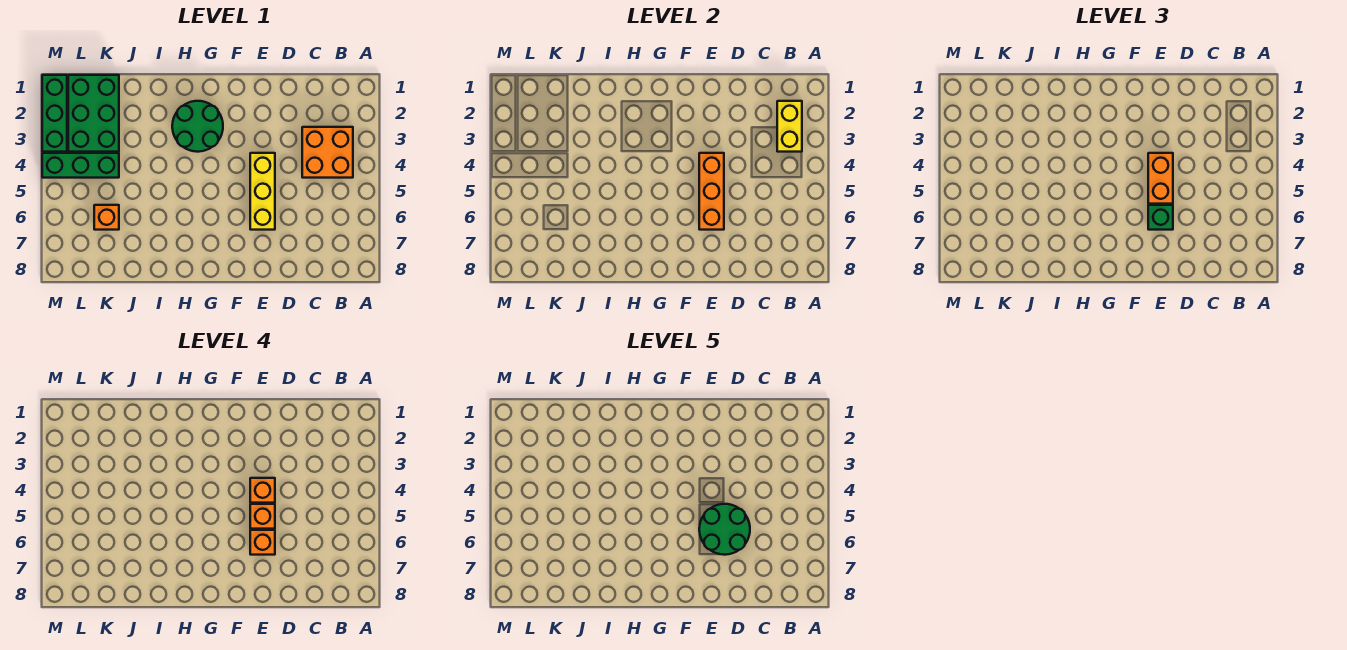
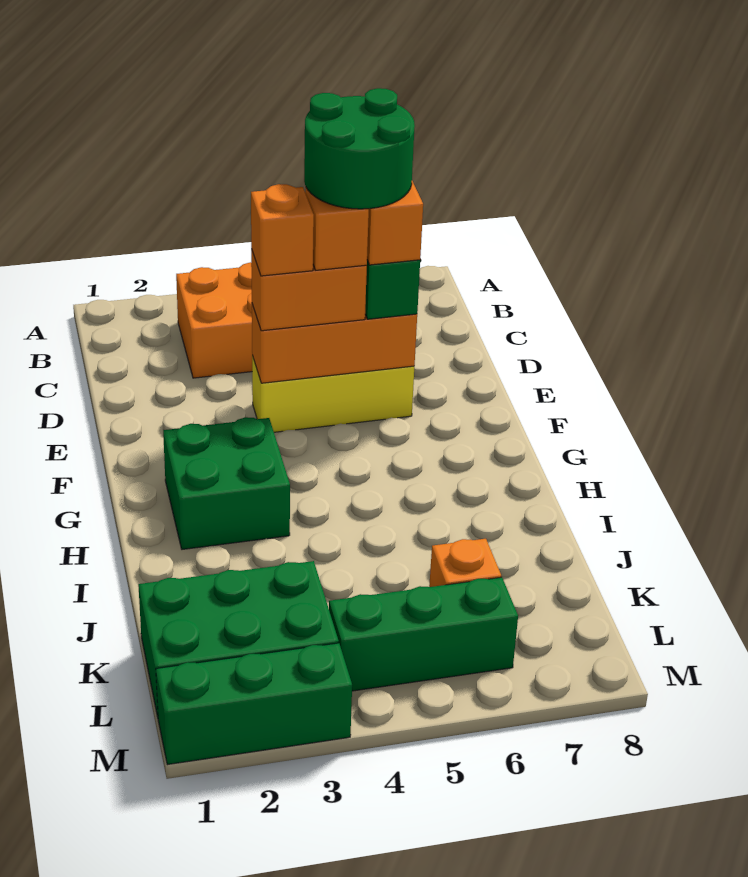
yellow 1x2 brick [777,101,802,152] -> none
green 2x2 round brick [172,101,223,152] -> green 2x2 brick [163,417,290,549]
green 1x3 brick [42,153,119,178] -> green 1x3 brick turned to [329,577,518,691]

